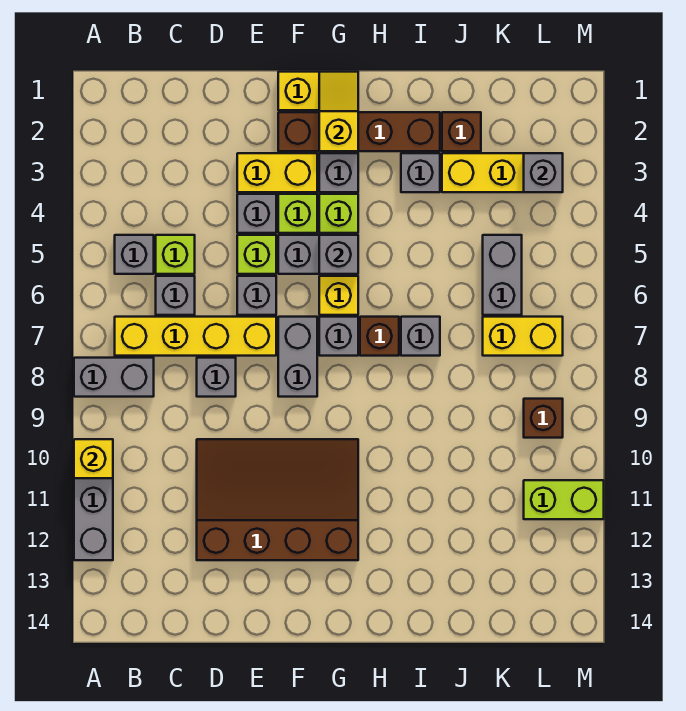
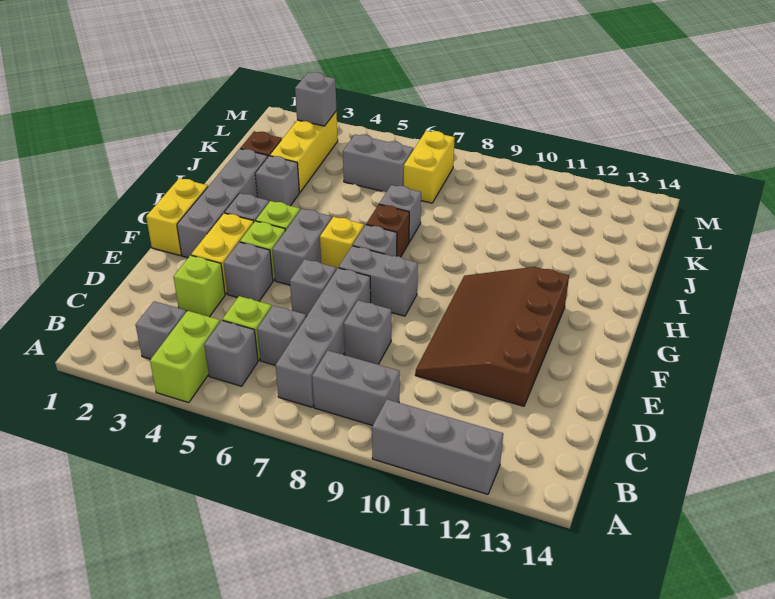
grey 1x2 brick [74,358,154,397] -> grey 1x2 brick turned to [312,351,400,426]
yellow 1x1 brick [74,439,113,478] -> none
yellow 1x4 brick [115,317,276,356] -> grey 1x4 brick [275,268,371,407]
lime 1x1 brick [237,235,276,274] -> lime 1x1 brick moved to [174,255,225,317]
brown 1x4 brick [278,112,440,151] -> grey 1x4 brick [177,149,268,258]
yellow 1x2 slope [319,72,358,151] -> none
grey 1x1 brick [319,235,358,274] -> grey 1x1 brick moved to [136,301,186,359]
brown 1x1 brick [524,399,563,438] -> none
lime 1x2 brick [524,480,604,519] -> lime 1x2 brick moved to [150,311,220,403]

